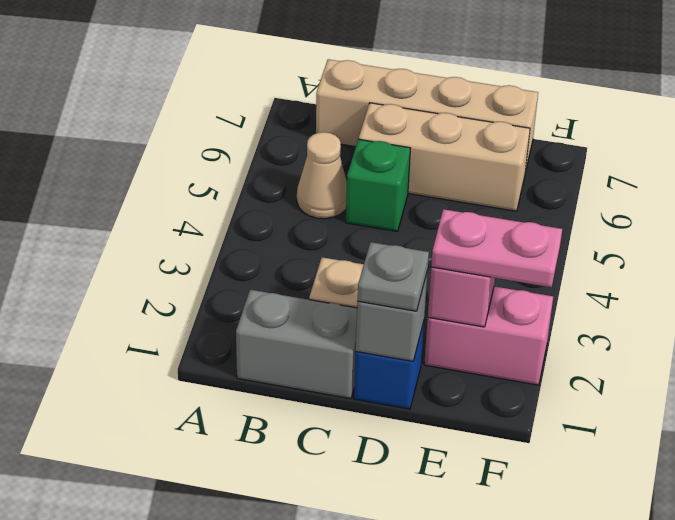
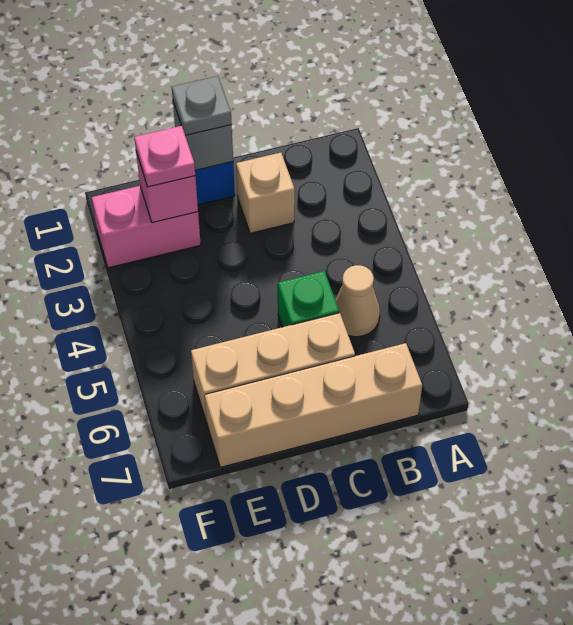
grey 1x2 brick [236,290,357,399] -> none
pink 1x2 plate [431,209,562,287] -> pink 1x1 plate [134,126,195,187]

